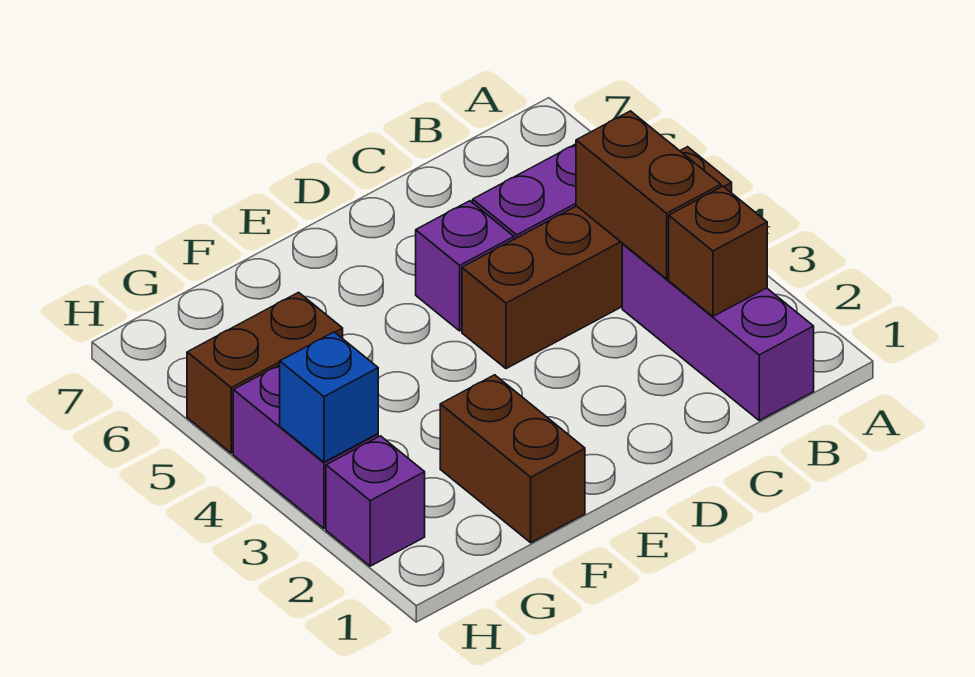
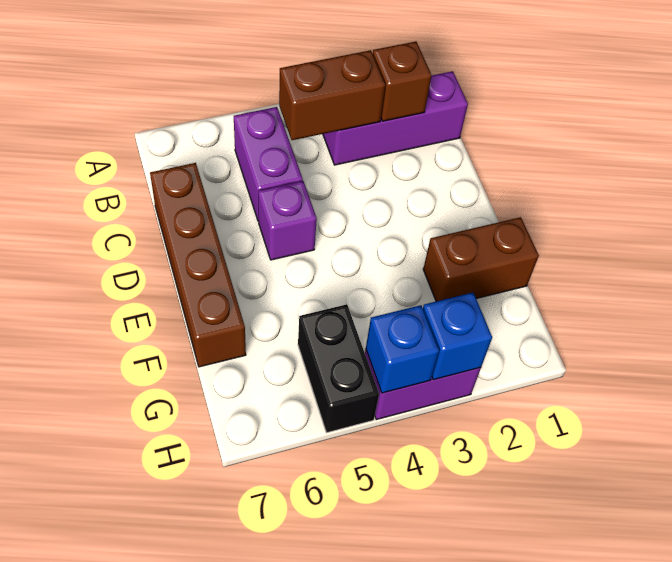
brown 1x4 brick [462,147,732,369] -> brown 1x4 brick moved to [150,163,246,367]
brown 1x2 brick [187,292,343,453] -> black 1x2 brick [298,304,379,433]
purple 1x1 brick [326,436,425,566] -> none
none -> blue 1x1 brick [366,305,439,393]

